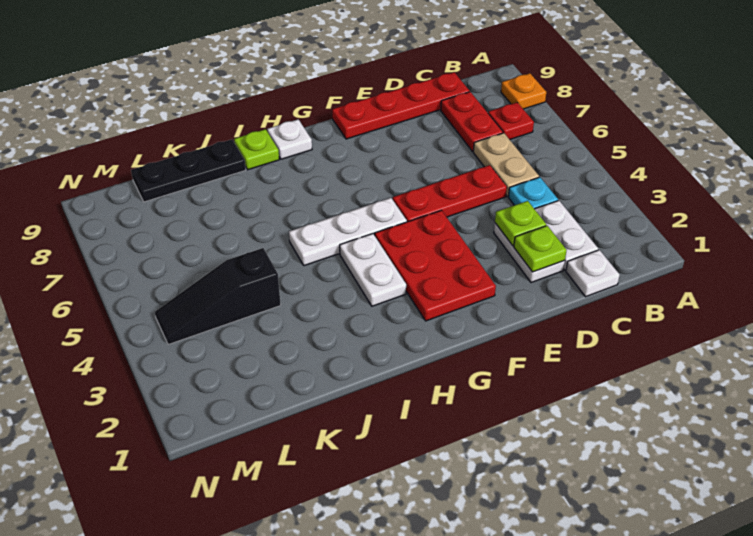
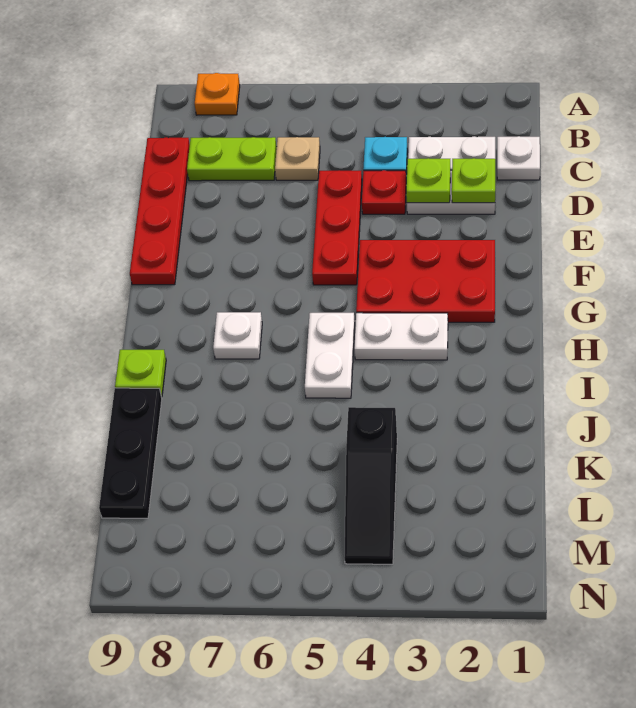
red 1x1 plate [488,102,534,140] -> red 1x1 plate moved to [362,170,406,214]
tan 1x2 plate [473,133,539,196] -> tan 1x1 plate [275,137,320,180]
red 1x2 plate [441,92,503,151] -> lime 1x2 plate [187,137,277,181]
white 1x3 plate [289,198,407,266] -> white 1x2 plate [305,313,355,398]
white 1x1 plate [267,119,312,159] -> white 1x1 plate moved to [213,312,262,359]

